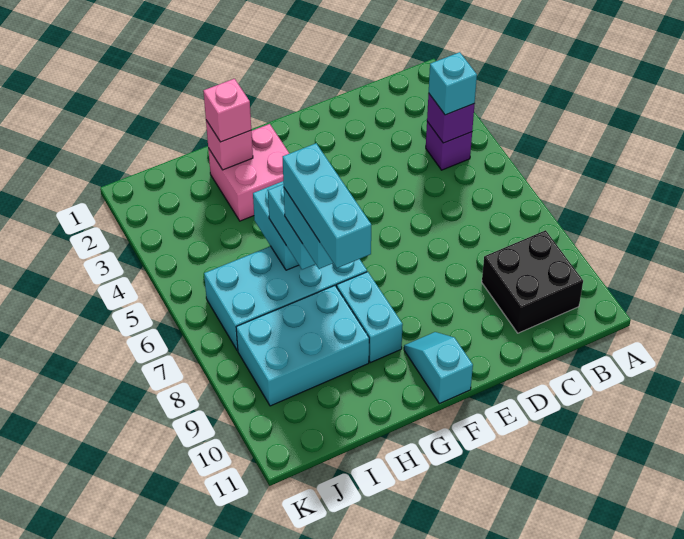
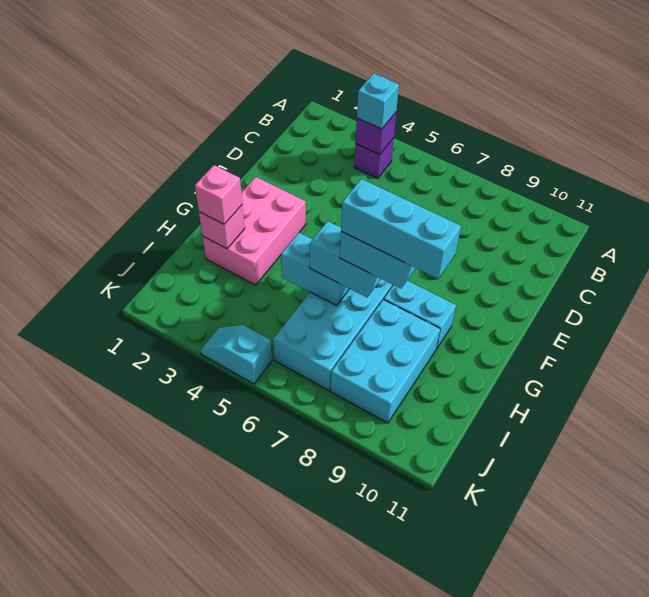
black 2x2 brick [482,230,583,333] -> none
cyan 1x2 slope [404,332,473,404] -> cyan 1x2 slope moved to [200,325,272,384]
pink 2x2 brick [208,124,289,221] -> pink 2x3 brick [203,177,306,285]

